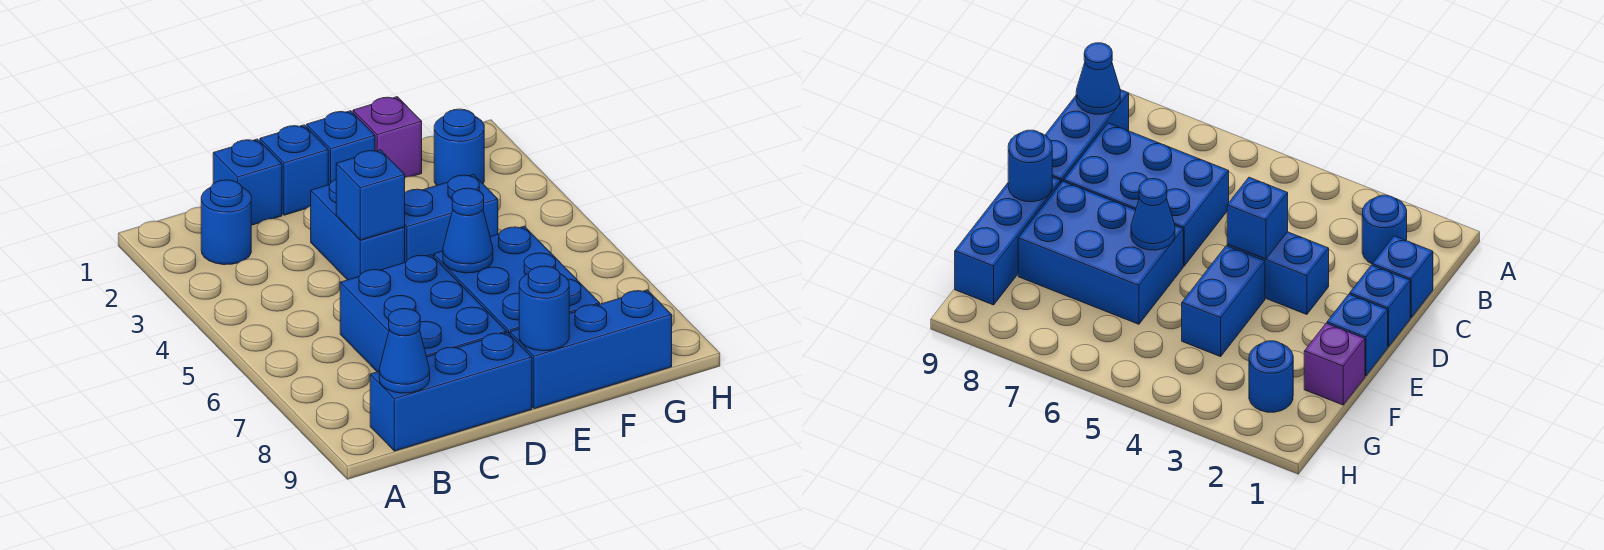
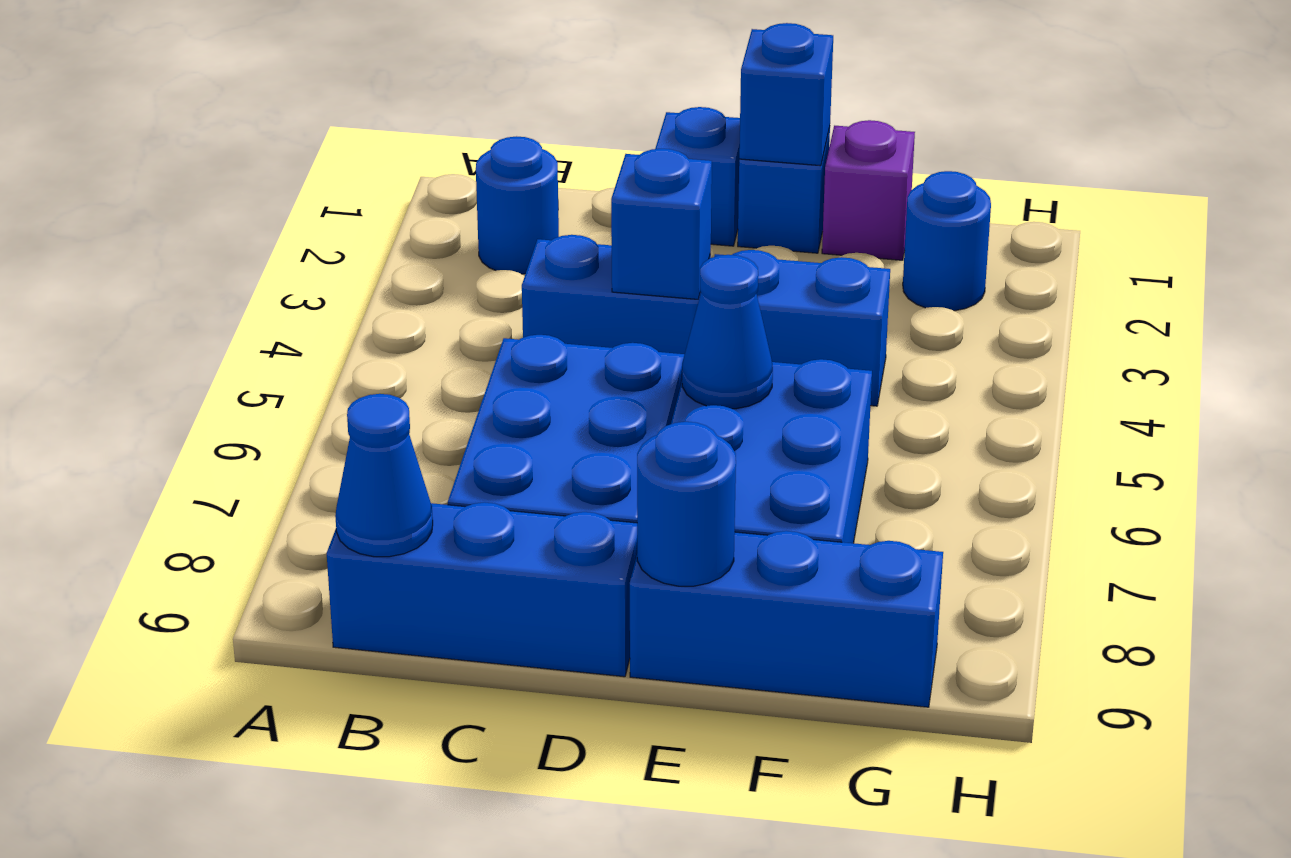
blue 1x1 brick [213,139,282,225] -> blue 1x1 brick moved to [739,23,833,166]
blue 1x2 brick [311,179,405,280] -> blue 1x2 brick turned to [522,235,711,355]

